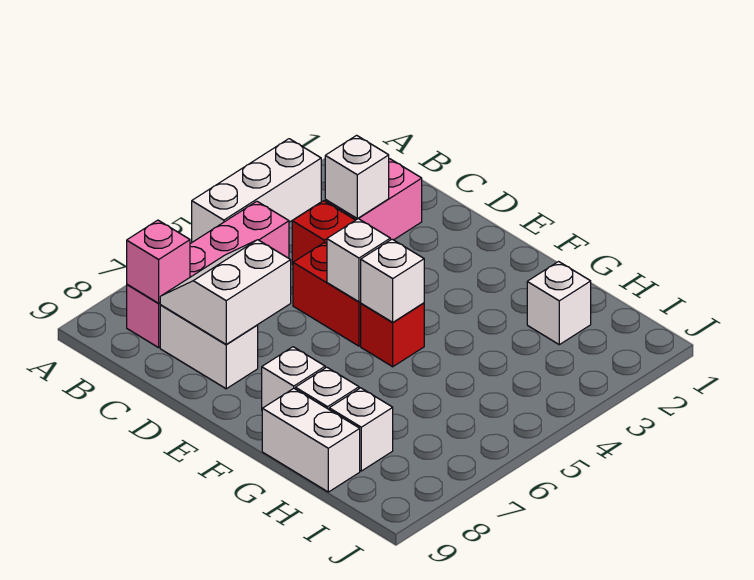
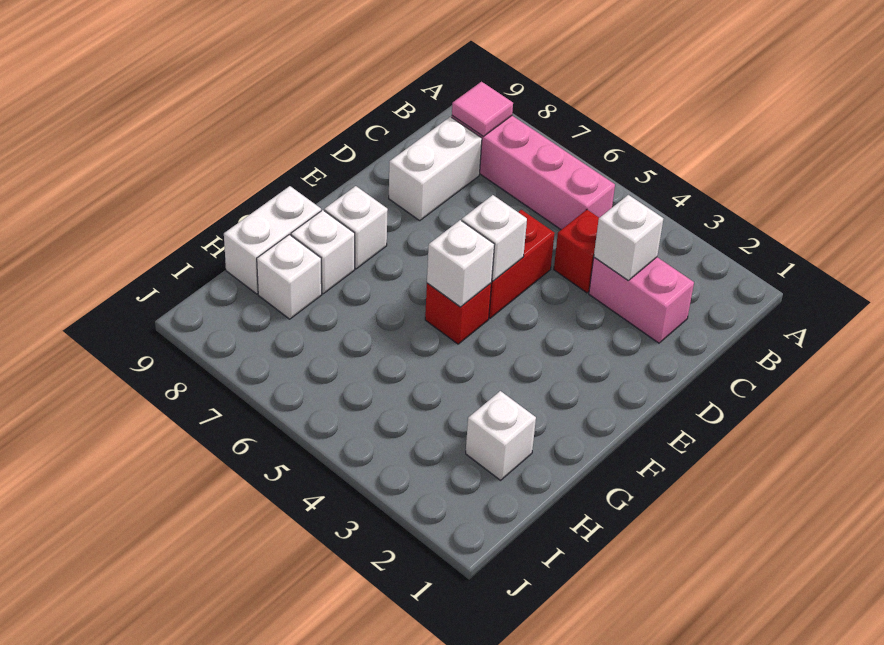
white 1x3 brick [192,139,321,242] -> none
pink 1x1 brick [127,220,190,303] -> pink 1x1 tile [452,82,513,136]
white 2x2 slope [160,240,291,345] -> none

